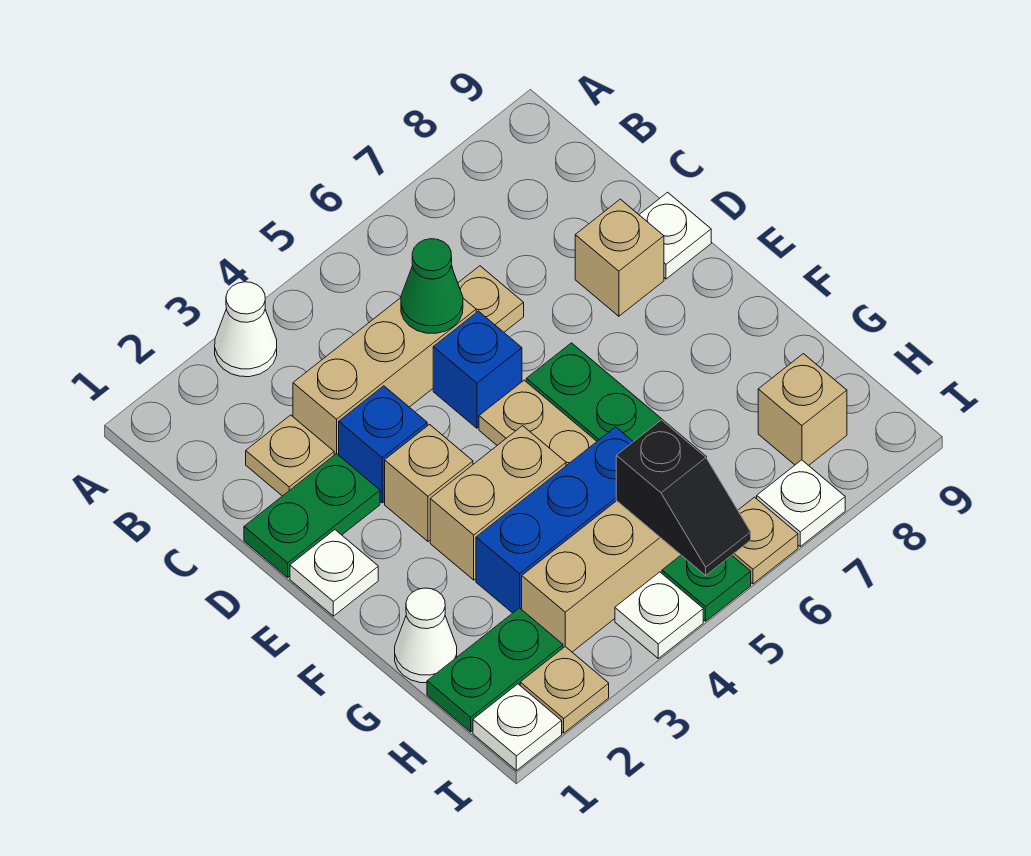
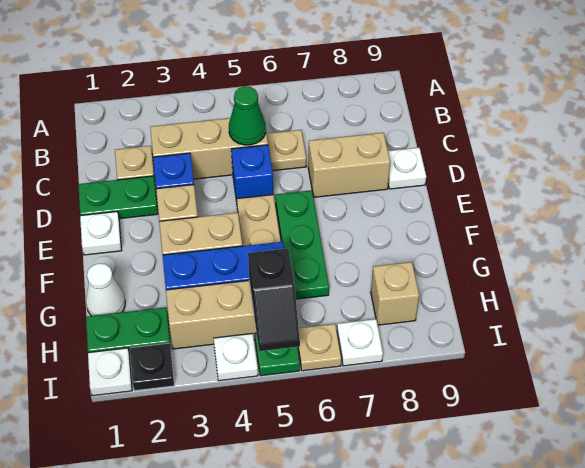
white 1x1 cone [215,282,277,377] -> none
tan 1x1 brick [575,199,664,316] -> tan 1x2 brick [308,133,390,197]
tan 1x1 plate [520,647,609,733] -> black 1x1 plate [130,343,174,391]

